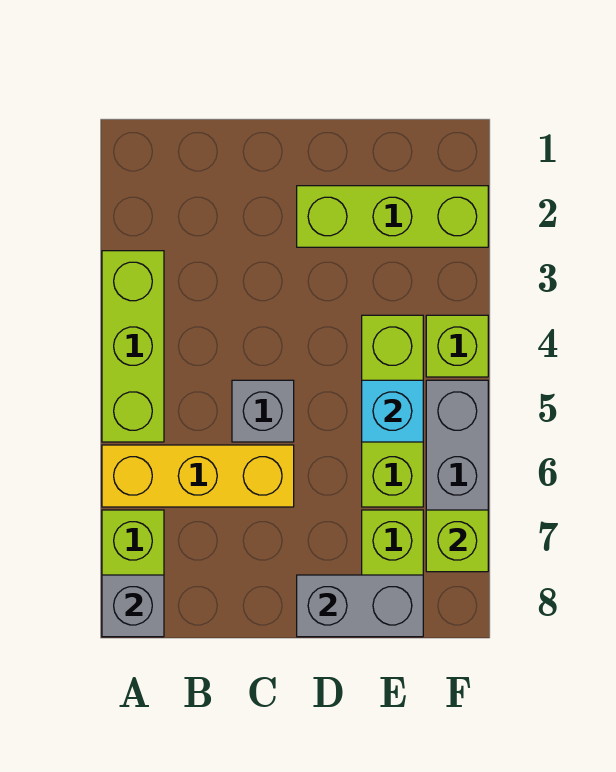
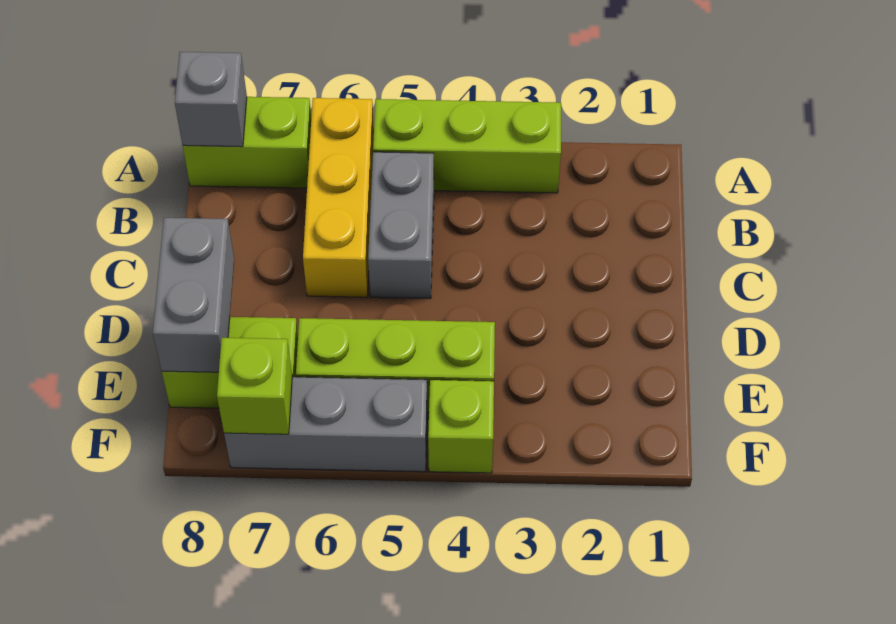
grey 1x1 brick [232,380,294,442] -> grey 1x2 brick [368,152,434,298]
lime 1x3 brick [297,186,488,247] -> none
cyan 1x1 brick [362,380,423,442] -> none

